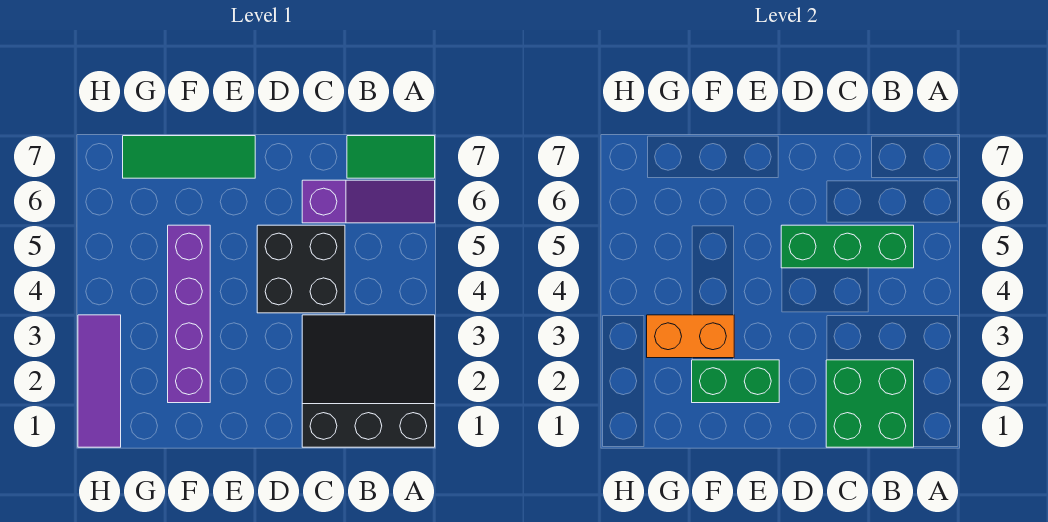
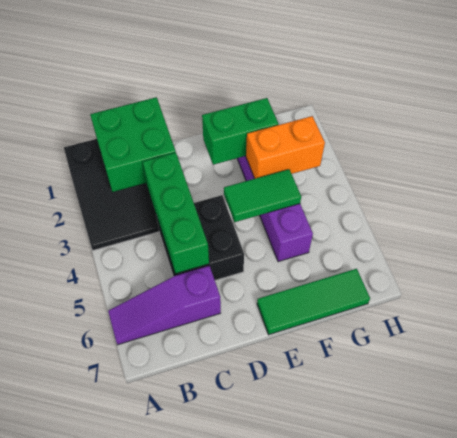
green 1x2 tile [347,136,435,178] -> green 1x2 tile moved to [224,169,301,222]
green 1x3 brick [781,225,914,268] -> green 1x3 brick turned to [143,153,209,274]
purple 1x3 tile [78,315,121,447] -> none

